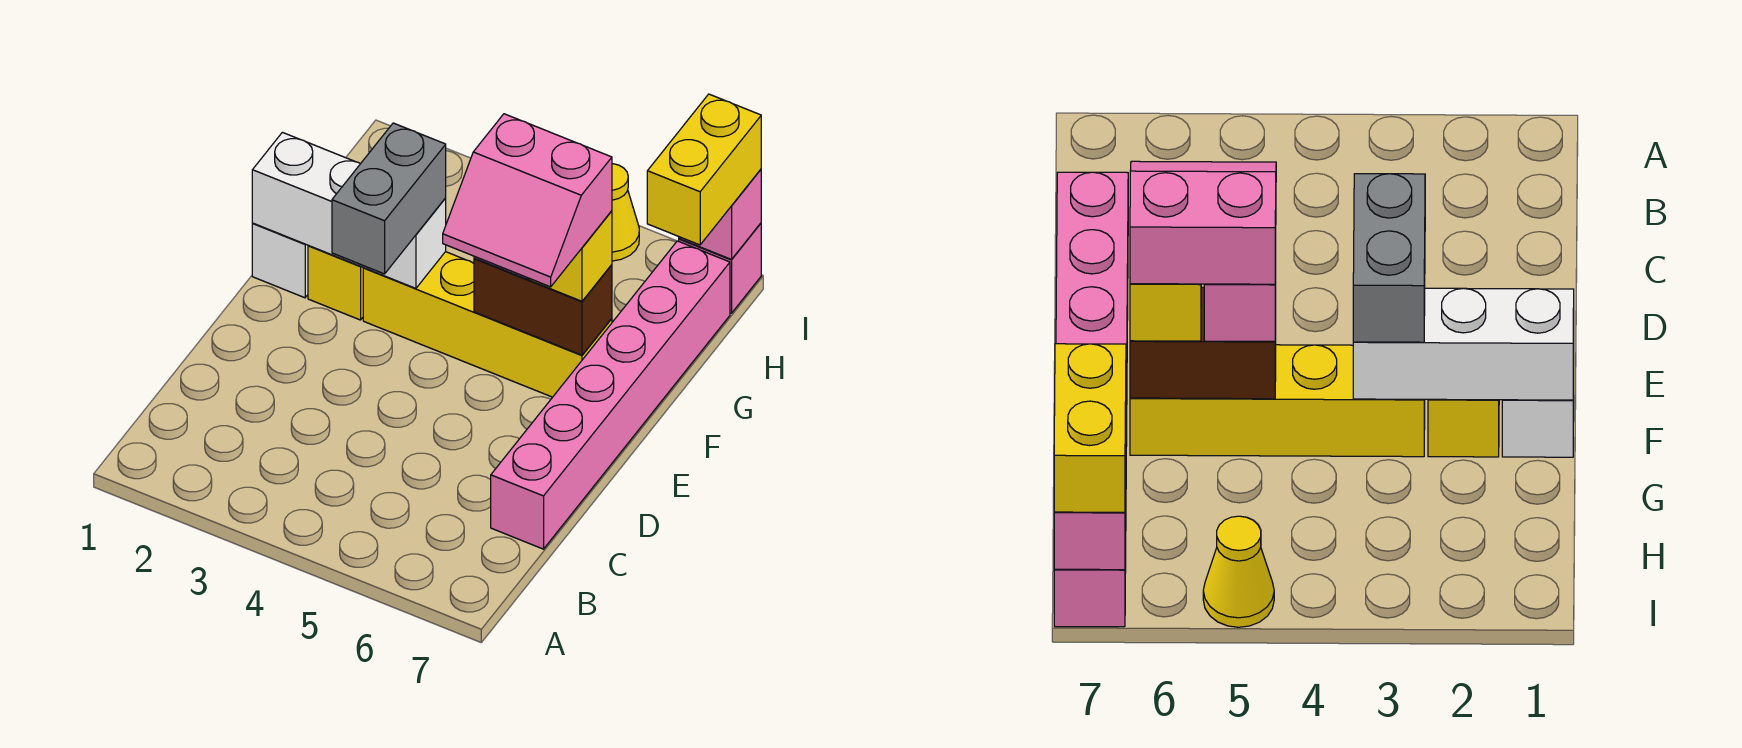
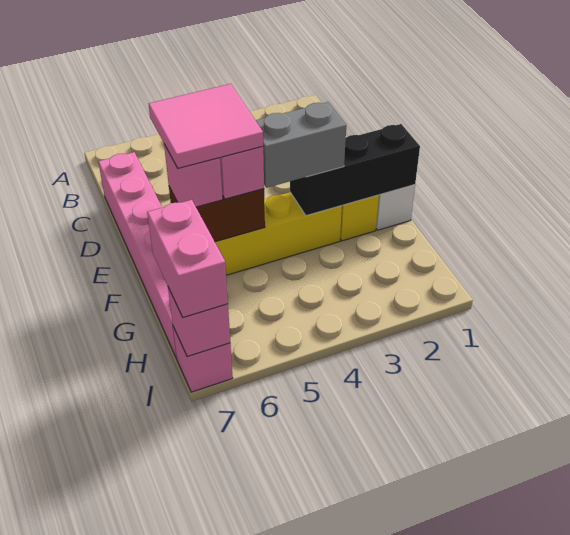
grey 1x2 brick [332,123,446,274] -> grey 1x2 brick turned to [256,102,346,188]
pink 2x2 slope [443,114,612,287] -> pink 2x2 tile [149,84,263,168]
white 1x3 brick [252,132,446,288] -> black 1x3 brick [290,124,420,216]
yellow 1x1 brick [529,211,612,301] -> pink 1x1 brick [164,144,223,207]
yellow 1x2 brick [647,94,761,245] -> pink 1x2 brick [147,200,228,317]
yellow 1x1 cone [612,164,639,261] -> none

